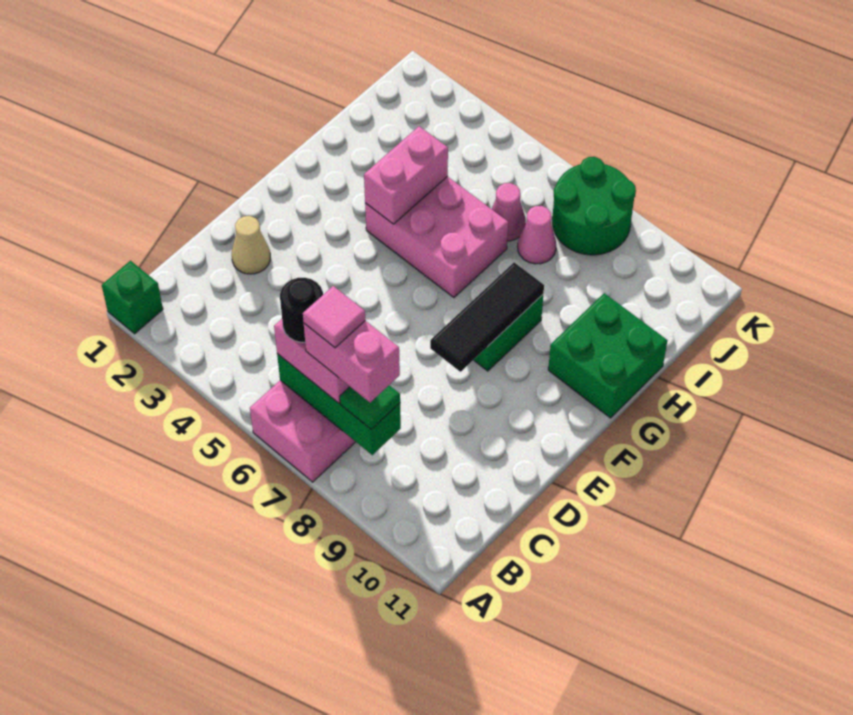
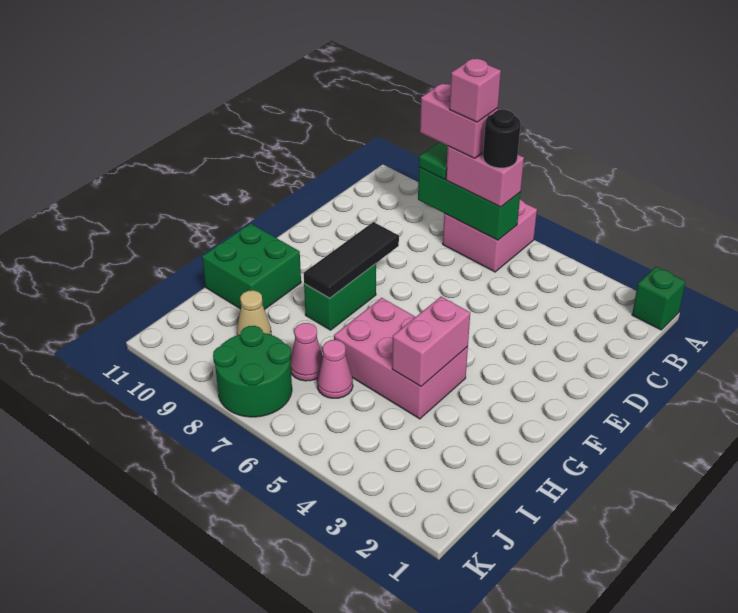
pink 1x1 tile [303,286,365,348] -> pink 1x1 brick [450,58,501,122]
tan 1x1 cone [232,216,270,274] -> tan 1x1 cone moved to [237,290,271,335]

